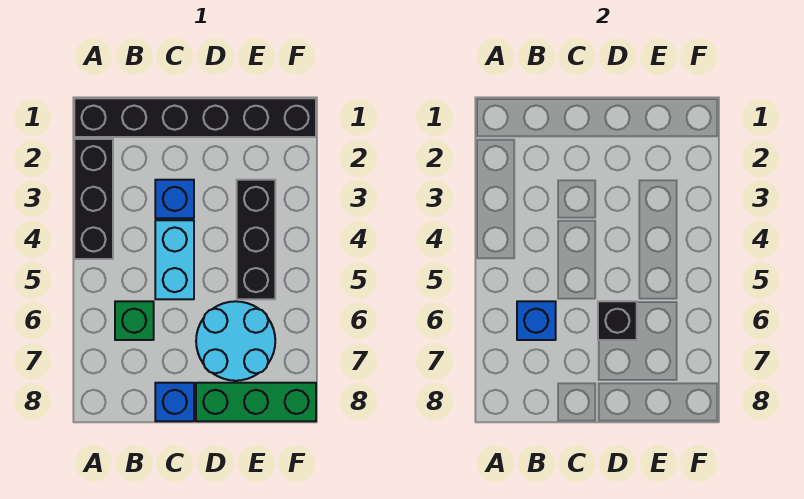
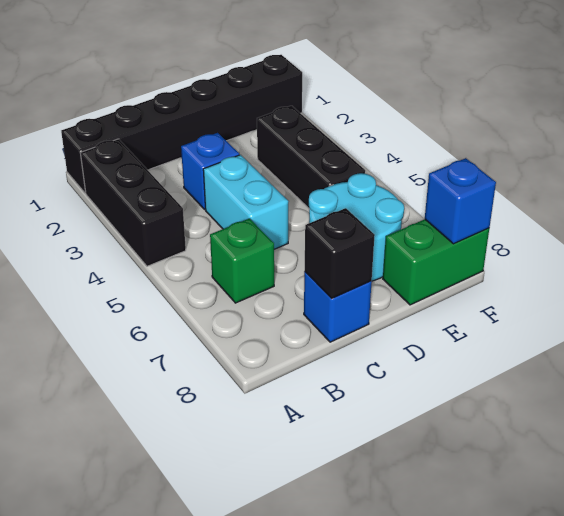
blue 1x1 brick [517,301,556,340] -> blue 1x1 brick moved to [425,158,496,244]
black 1x1 brick [598,301,637,340] -> black 1x1 brick moved to [305,208,375,298]
green 1x3 brick [196,383,316,421] -> green 1x2 brick [383,219,489,305]

